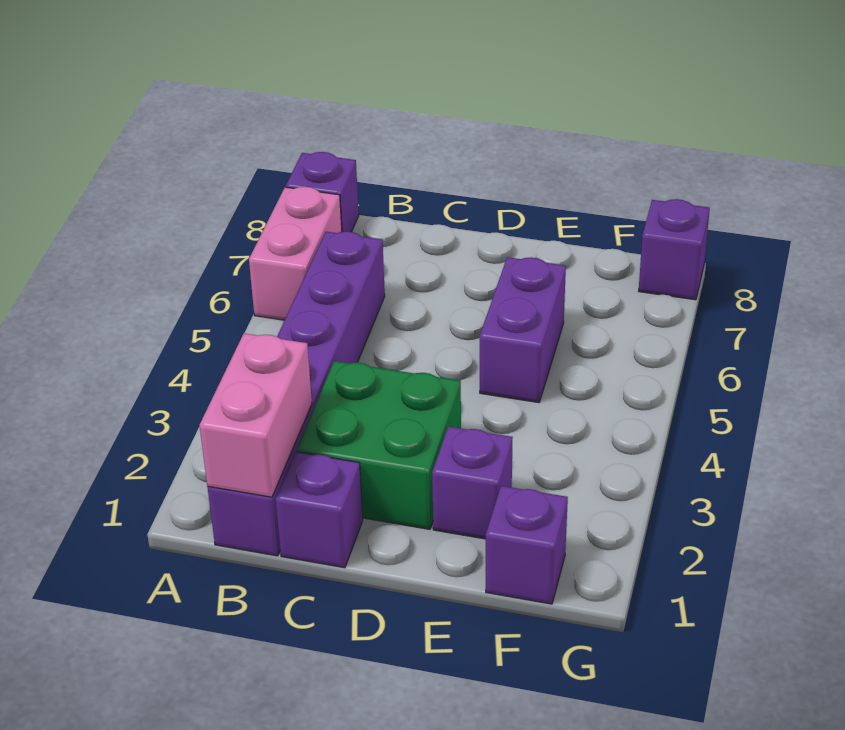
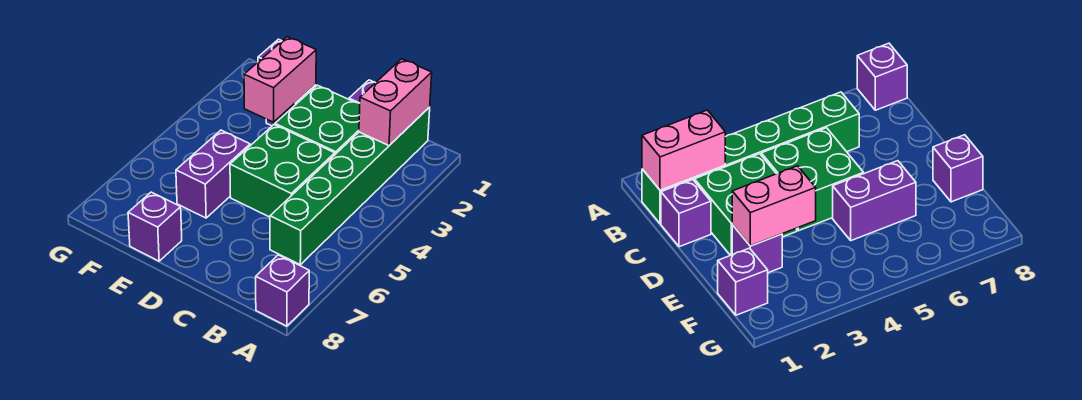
pink 1x2 brick [249,187,342,320] -> pink 1x2 brick moved to [244,37,316,122]
purple 1x6 brick [207,231,385,556] -> green 1x6 brick [270,107,430,265]
none -> green 2x2 brick [230,125,335,217]
purple 1x1 brick [639,199,710,300] -> purple 1x1 brick moved to [128,192,182,261]

